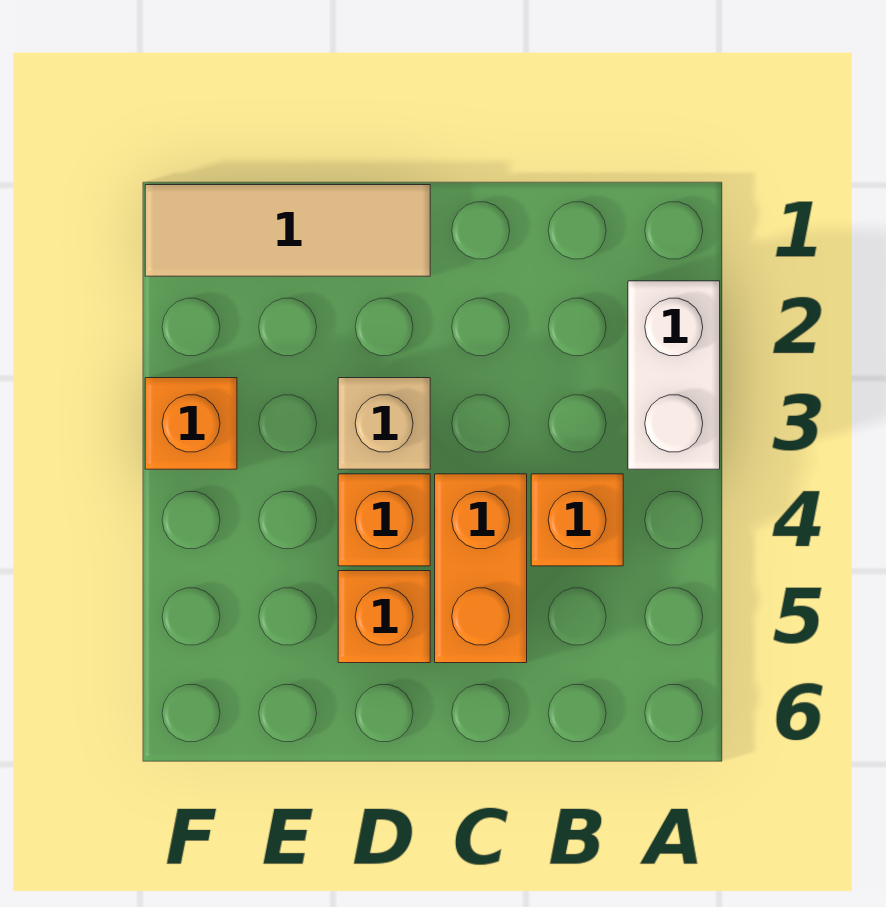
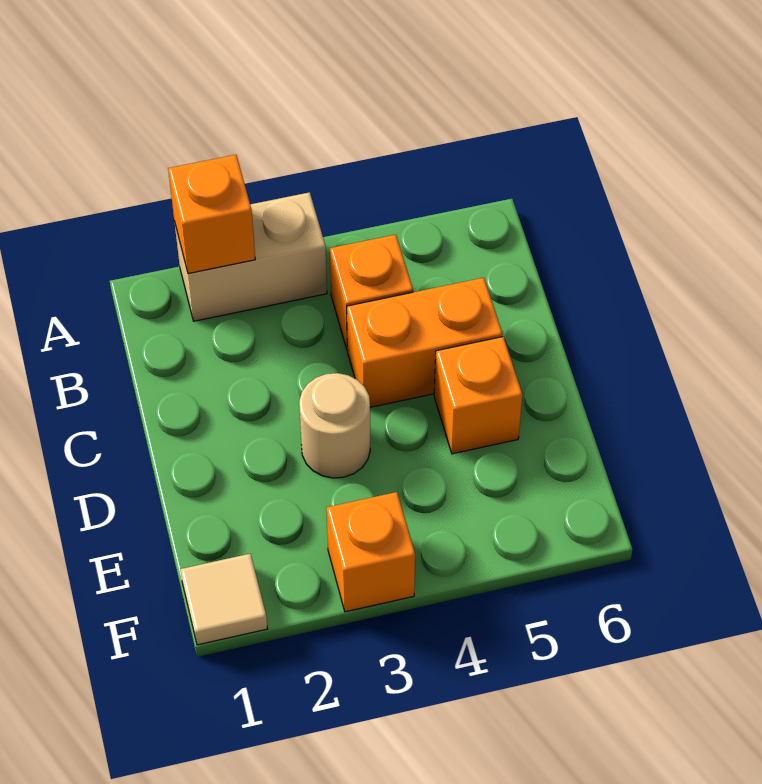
white 1x2 brick [628,281,720,469] -> tan 1x2 brick [174,192,327,321]
tan 1x3 tile [145,185,430,276] -> tan 1x1 tile [180,554,268,645]
tan 1x1 brick [338,378,430,469] -> tan 1x1 round brick [299,373,370,478]
orange 1x1 brick [338,474,430,566] -> orange 1x1 brick moved to [168,155,255,274]

